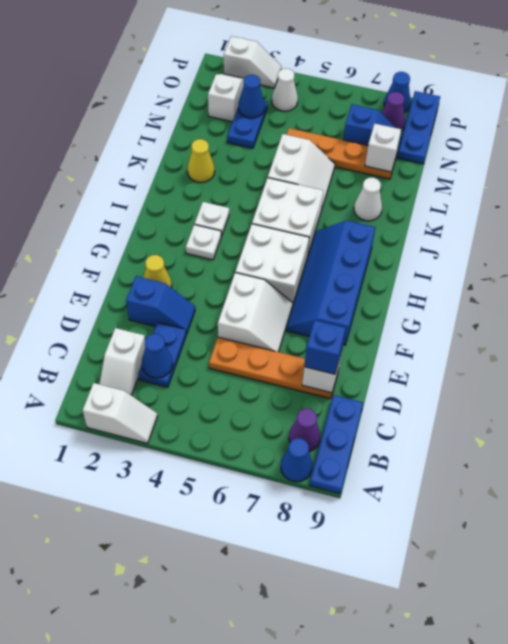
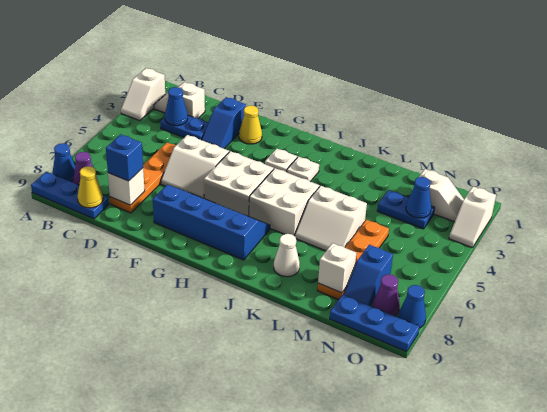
yellow 1x1 cone [187,139,215,182] -> yellow 1x1 cone moved to [78,166,103,208]
white 1x1 cone [272,68,298,111] -> none

